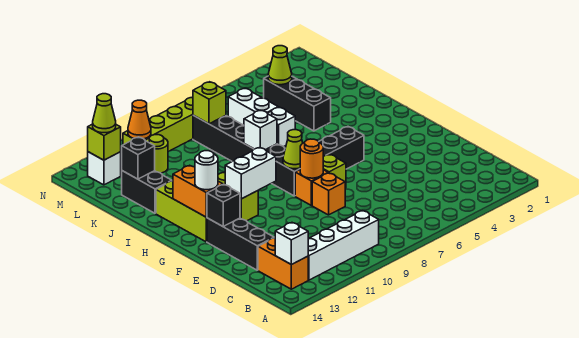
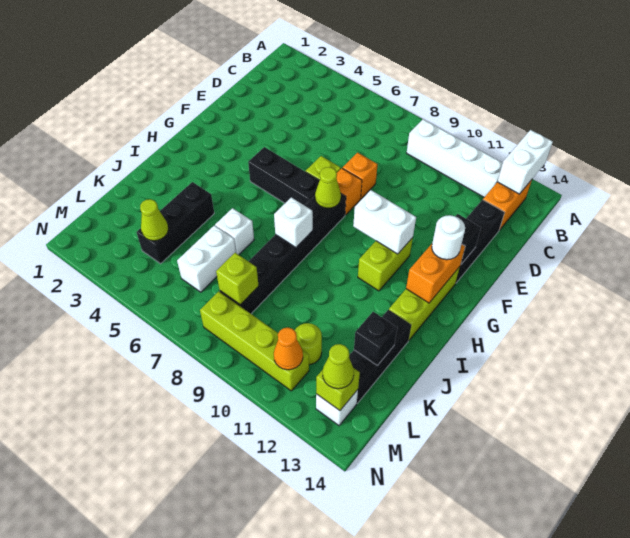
white 1x1 brick [275,223,308,265] -> white 1x2 brick [497,130,553,194]
orange 1x1 round brick [300,139,323,178] -> none
black 1x2 brick [122,171,172,213] -> black 1x3 brick [349,310,411,403]

